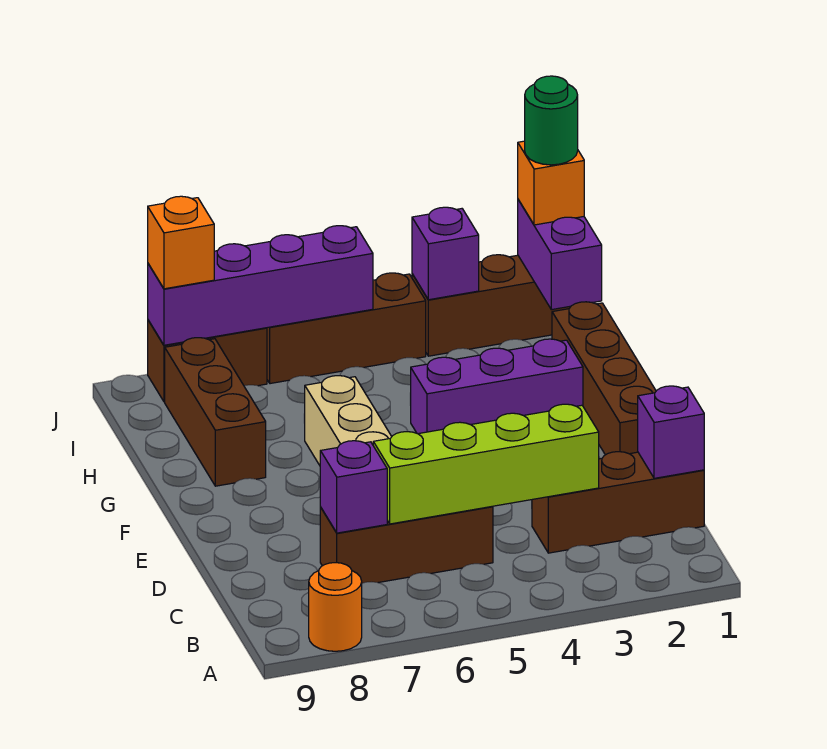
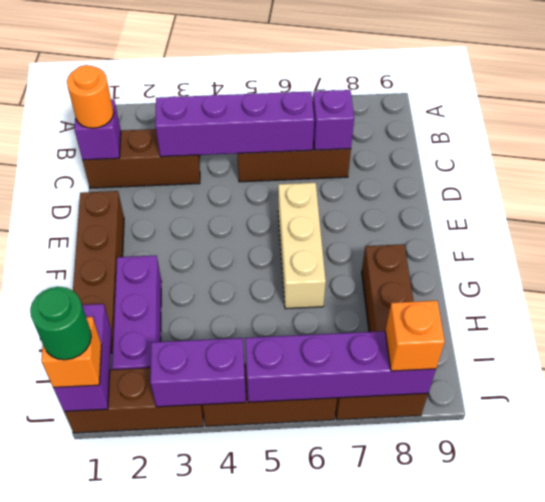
orange 1x1 round brick [309,563,362,651] -> orange 1x1 round brick moved to [67,65,114,128]
lime 1x4 brick [373,404,599,524] -> purple 1x4 brick [155,92,314,157]
purple 1x3 brick [410,339,583,434] -> purple 1x3 brick turned to [112,256,162,370]
purple 1x1 brick [412,207,479,300] -> purple 1x2 brick [150,338,246,407]

